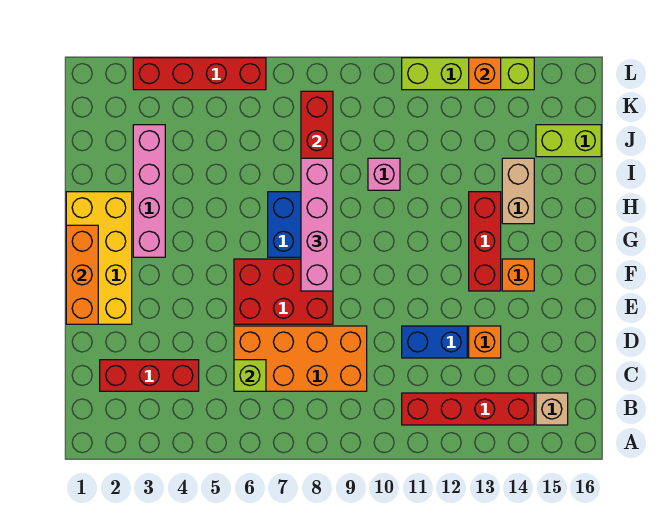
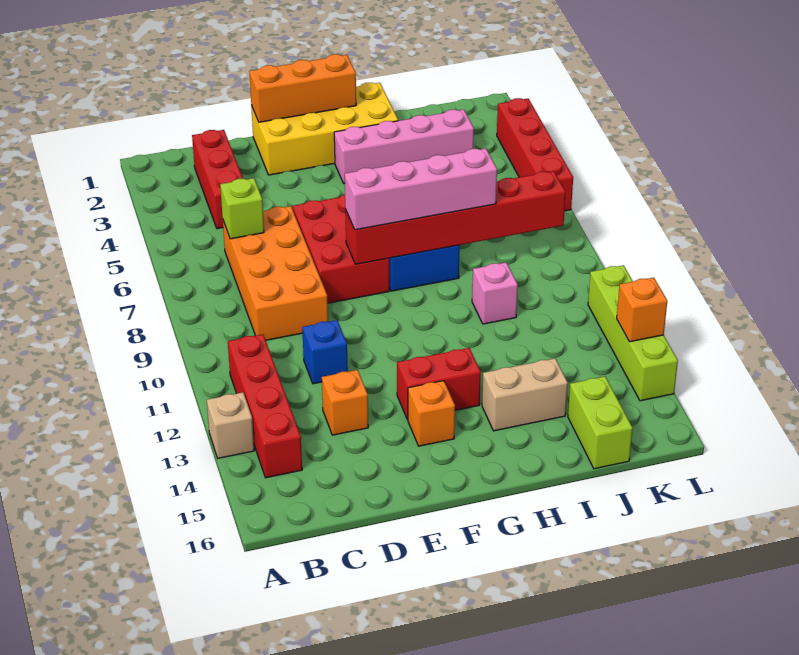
tan 1x1 brick [536,393,568,425] -> tan 1x1 brick moved to [207,392,254,458]
blue 1x2 brick [402,326,467,358] -> blue 1x1 brick [302,320,348,384]
red 1x3 brick [469,192,501,291] -> red 1x2 brick [397,348,481,420]

